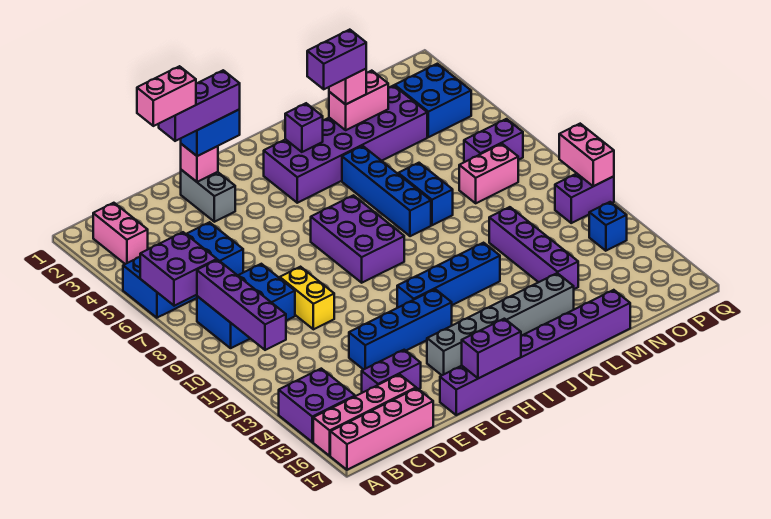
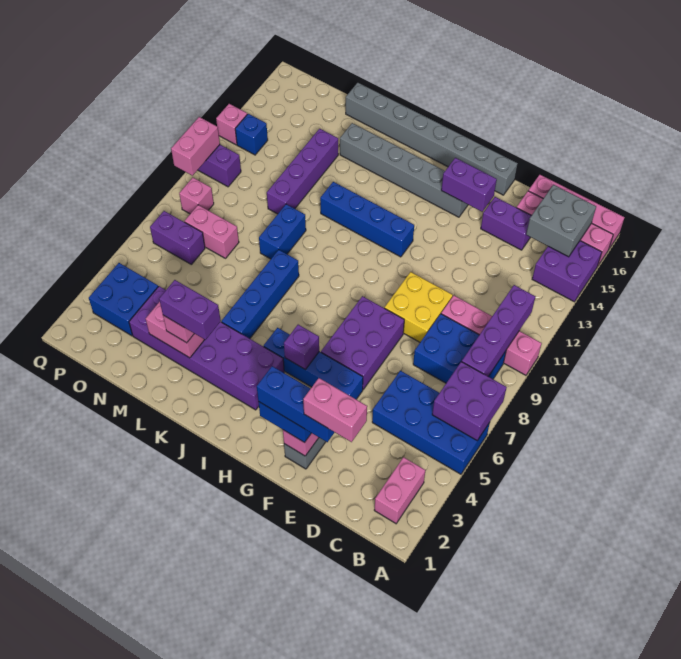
none -> pink 1x4 brick [441,295,542,375]
none -> grey 2x2 brick [526,185,596,257]
purple 1x3 brick [159,70,240,141] -> blue 1x3 brick [257,366,335,442]
yellow 1x2 brick [280,267,334,329] -> yellow 2x2 brick [384,272,453,342]
blue 1x4 brick [349,289,452,370] -> blue 1x4 brick moved to [264,328,363,399]
purple 1x8 brick [440,290,630,415] -> grey 1x8 brick [346,83,518,195]
purple 1x2 brick [462,319,521,378] -> purple 1x2 brick moved to [441,158,497,212]
purple 2x3 brick [311,195,404,283] -> purple 2x3 brick moved to [321,296,404,389]
purple 1x1 brick [285,103,323,152] -> purple 1x1 brick moved to [284,325,319,370]
blue 1x2 brick [398,163,453,225] -> blue 1x2 brick moved to [259,204,306,259]
none -> pink 1x1 brick [179,178,214,214]
none -> pink 1x1 brick [216,104,247,145]

